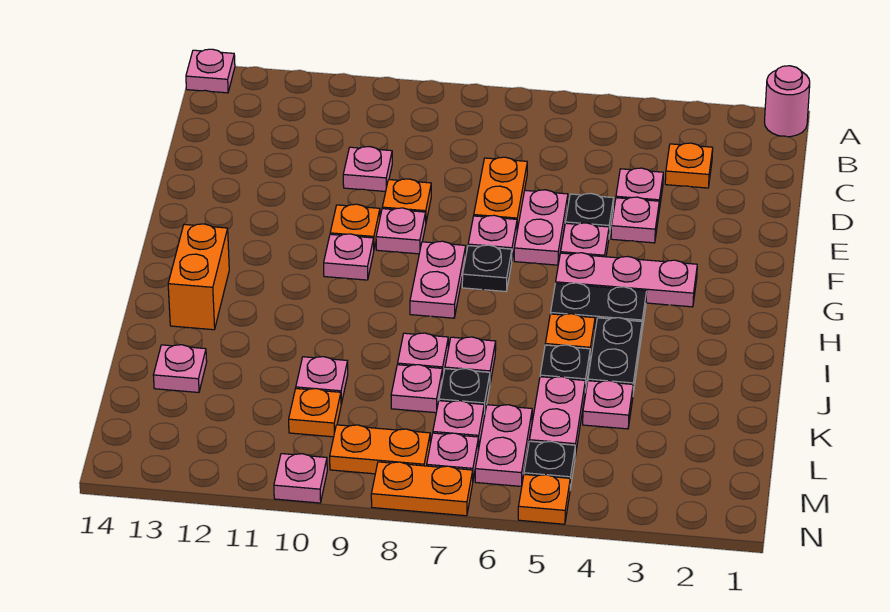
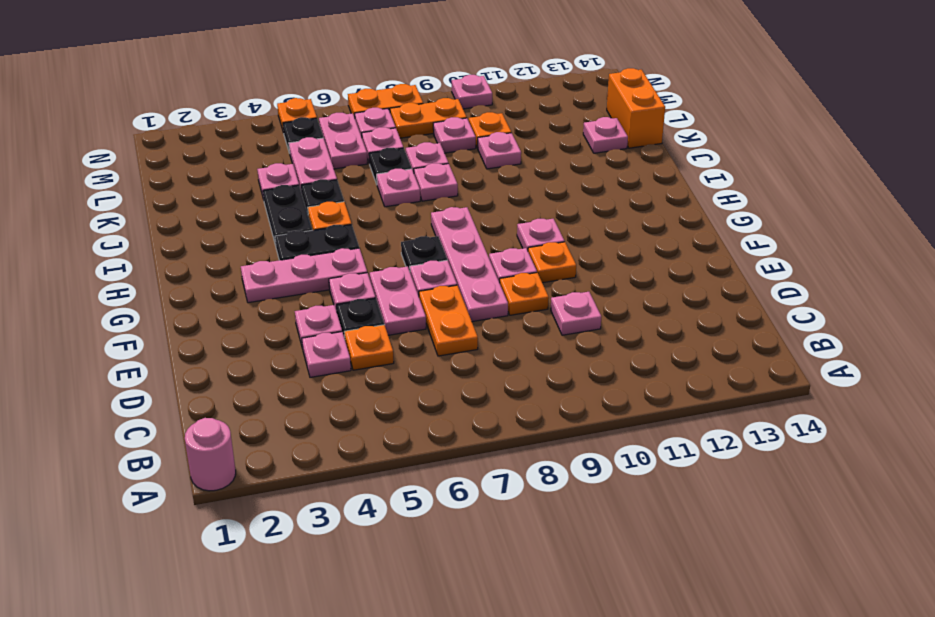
pink 1x1 plate [186,49,235,93] -> pink 1x1 plate moved to [433,117,476,153]
orange 1x1 plate [665,143,713,188] -> orange 1x1 plate moved to [344,325,394,370]
pink 1x2 plate [410,241,466,318] -> pink 1x4 plate [431,207,508,322]
orange 1x2 brick [168,224,229,330] -> orange 1x2 brick moved to [607,68,665,148]

